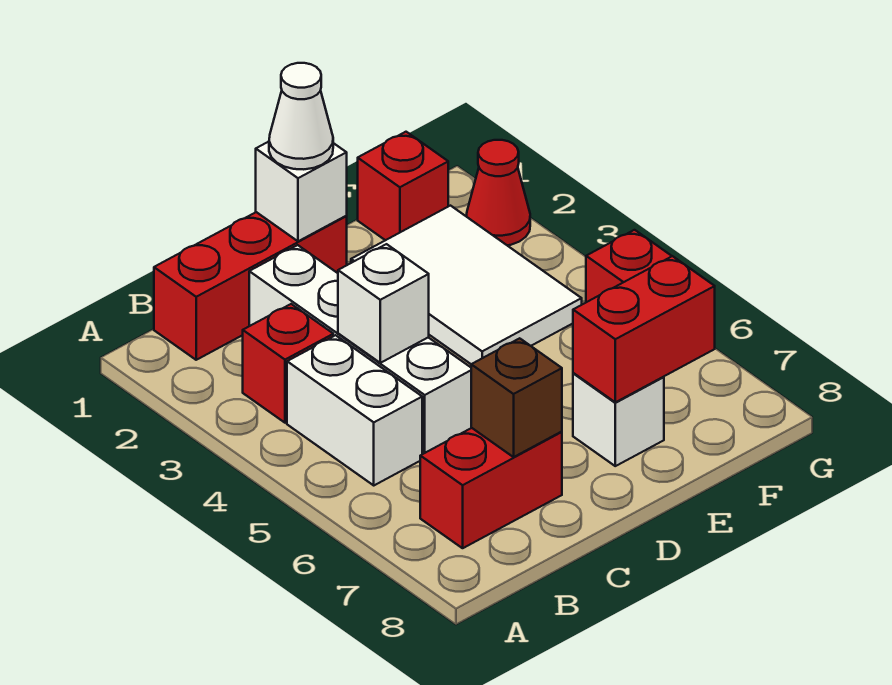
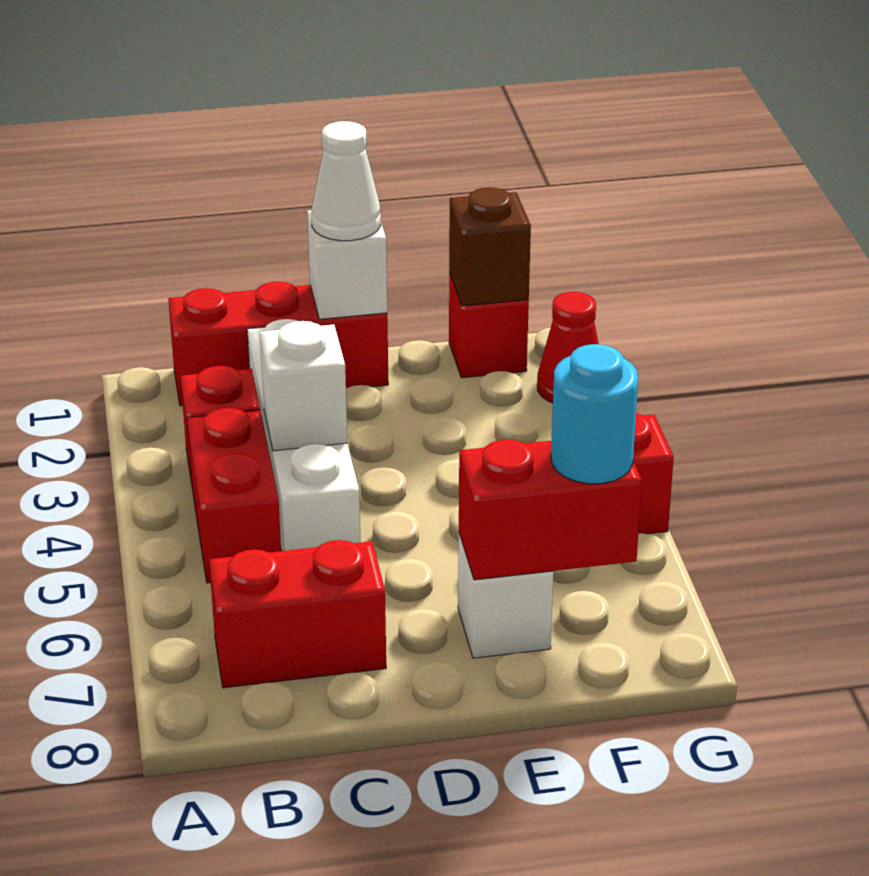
white 1x2 brick [287,335,422,485] -> red 1x2 brick [187,408,281,583]
brown 1x1 brick [471,338,562,457] -> brown 1x1 brick moved to [449,187,531,306]
white 2x3 tile [351,206,582,364] -> none
none -> cyan 1x1 round brick [551,344,638,484]

